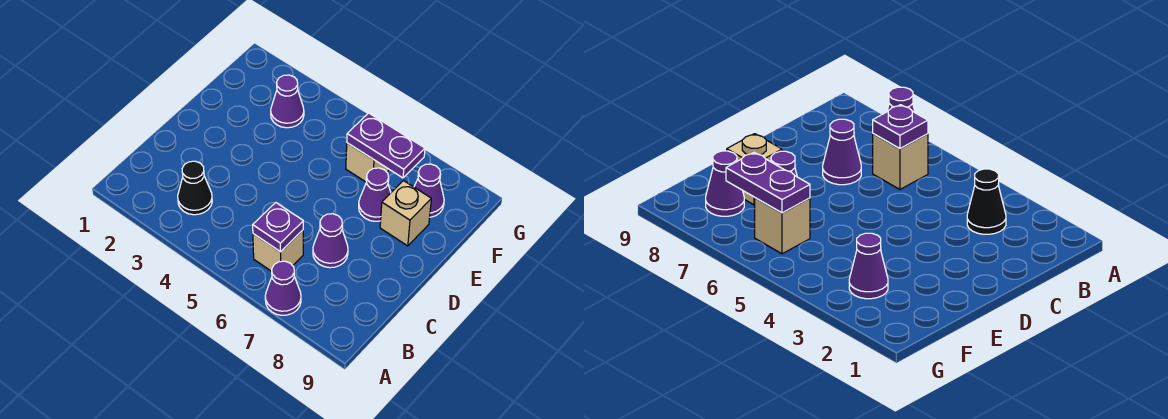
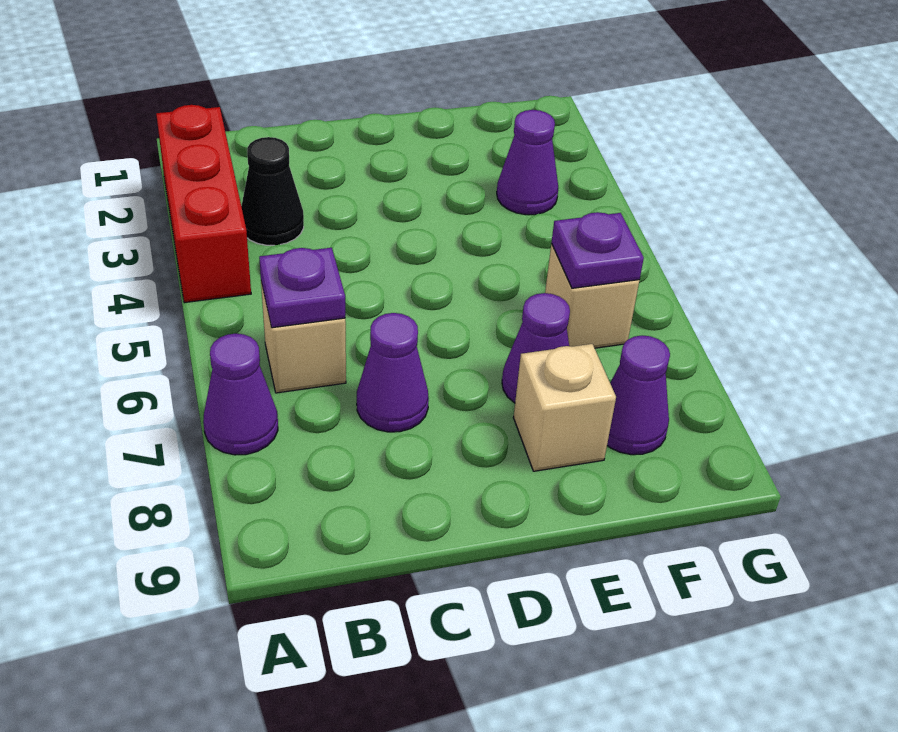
none -> red 1x3 brick [156,105,251,303]
purple 1x2 plate [347,113,425,178] -> purple 1x1 plate [551,212,644,288]

